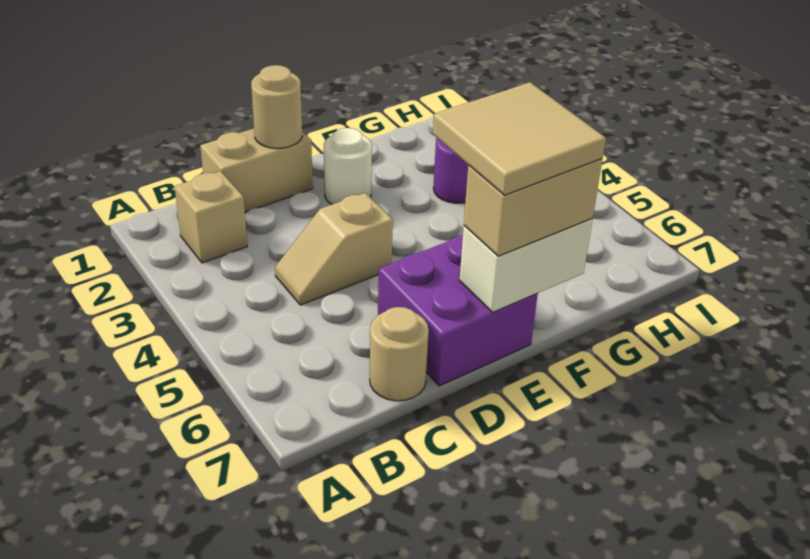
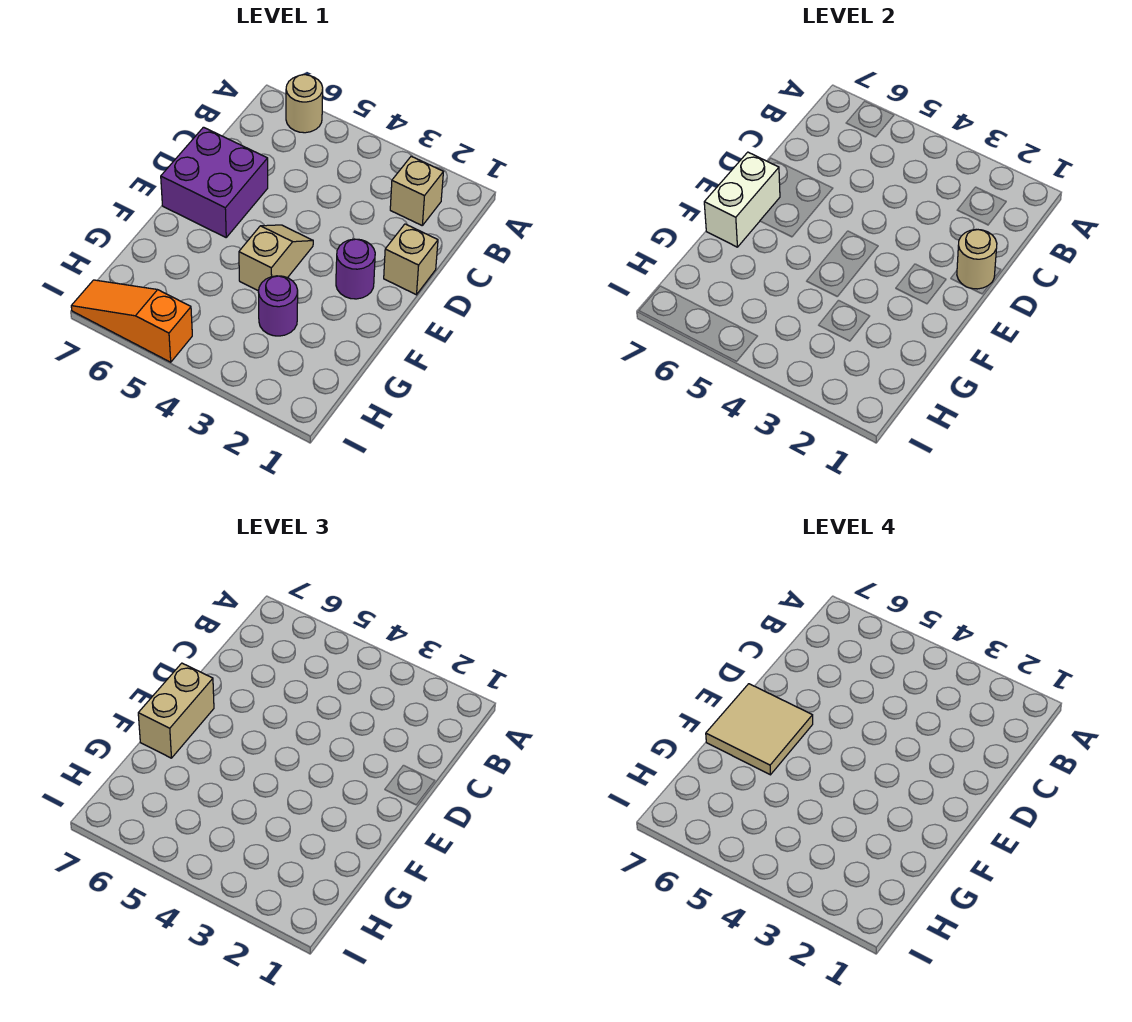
tan 1x2 brick [200,128,313,212] -> tan 1x1 brick [384,224,438,295]
tan 1x2 slope [275,193,393,305] -> tan 1x2 slope moved to [239,225,313,291]
tan 1x1 round brick [370,307,429,401] -> tan 1x1 round brick moved to [286,75,323,133]
white 1x1 round brick [324,128,372,204] -> purple 1x1 round brick [336,239,375,299]
none -> orange 1x3 slope [71,280,192,362]

